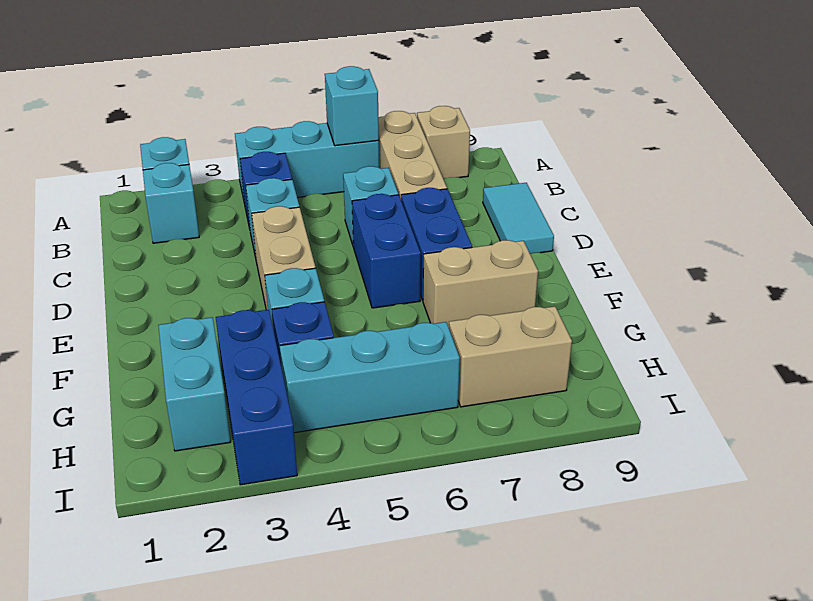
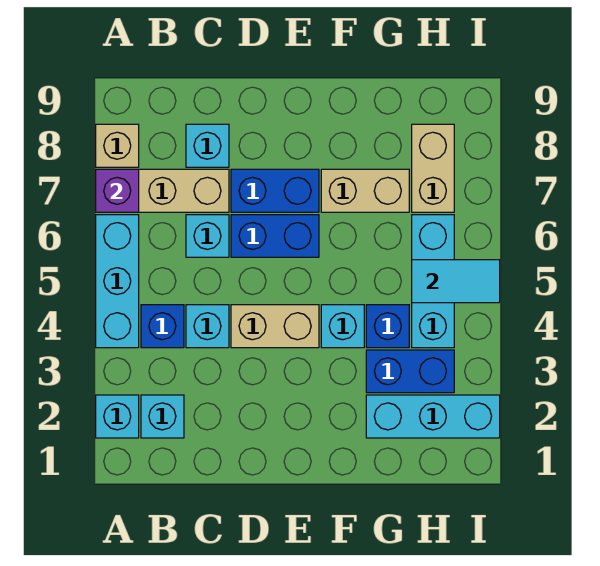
cyan 1x1 brick [325,66,379,146] -> cyan 1x1 brick moved to [186,124,229,167]
none -> purple 1x1 brick [96,169,139,212]
cyan 1x2 tile [483,183,554,254] -> cyan 1x2 tile moved to [412,260,500,303]
tan 1x2 brick [423,240,538,327] -> tan 1x2 brick turned to [321,169,409,212]
cyan 1x2 brick [158,317,231,451] -> cyan 1x3 brick [366,395,500,438]
blue 1x3 brick [216,310,297,485] -> blue 1x2 brick [366,350,454,393]

